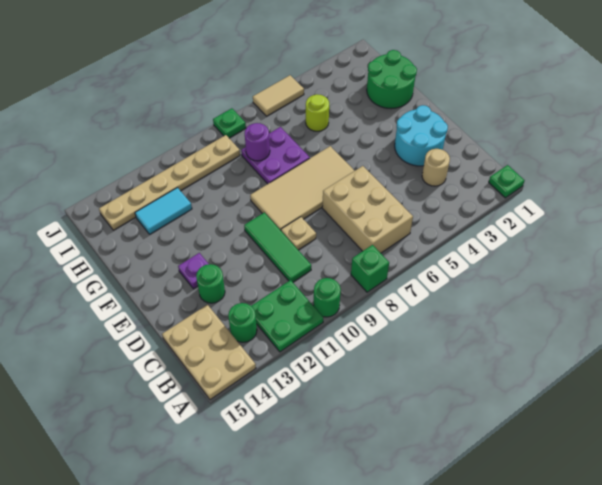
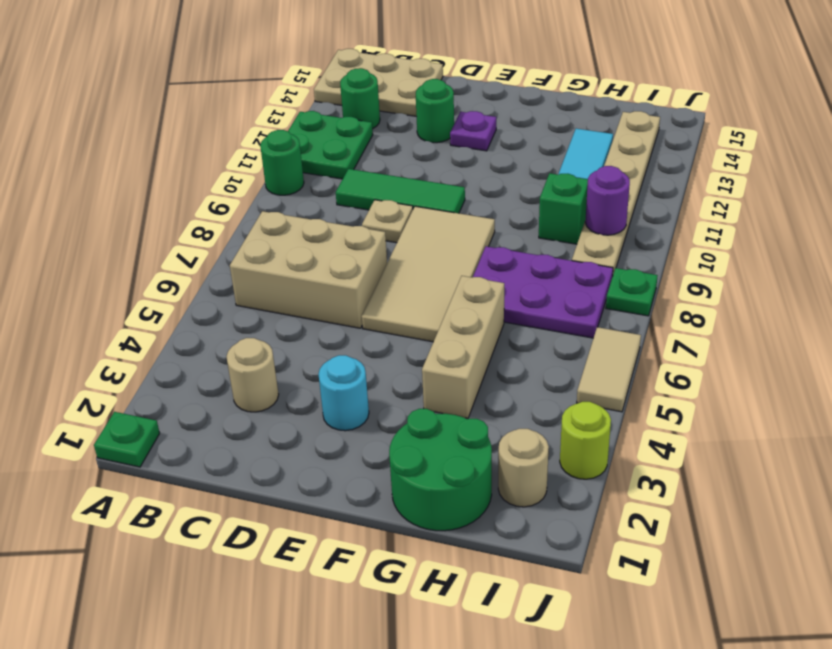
green 1x1 brick [351,245,389,292] -> green 1x1 brick moved to [539,173,588,244]
cyan 2x2 round brick [395,105,448,166] -> cyan 1x1 round brick [318,355,369,431]
none -> tan 1x3 brick [422,276,504,418]
purple 2x2 plate [241,127,310,184] -> purple 2x3 plate [473,246,613,338]
lime 1x1 round brick [306,94,329,131] -> lime 1x1 round brick moved to [560,402,611,479]
purple 1x1 round brick [245,123,270,161] -> purple 1x1 round brick moved to [585,166,630,235]
none -> tan 1x1 round brick [498,429,549,507]

